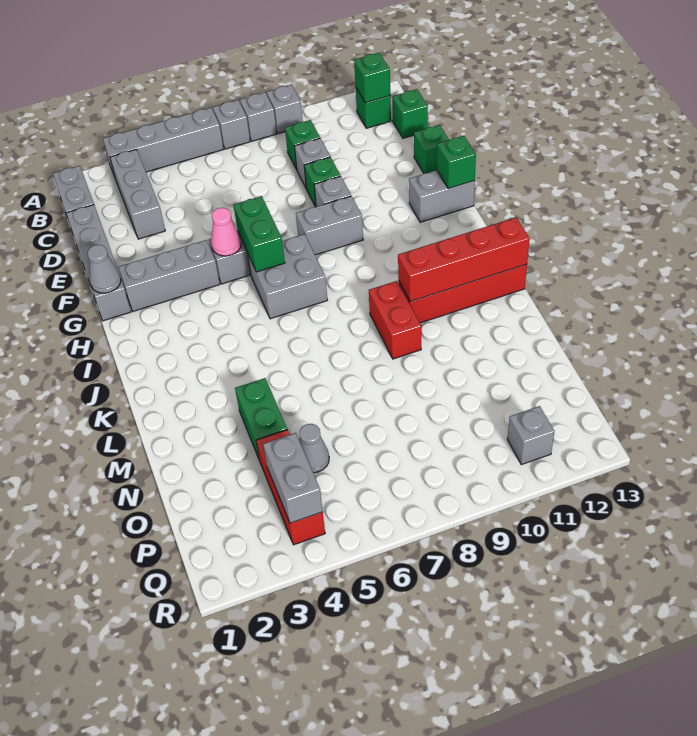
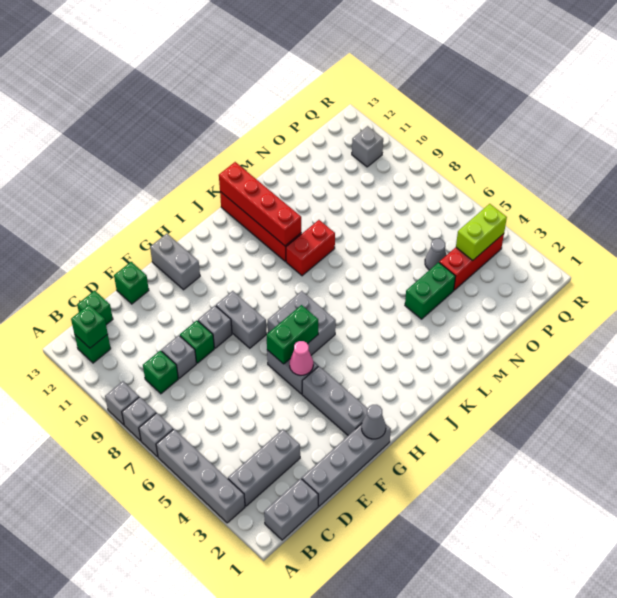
green 1x1 brick [437,136,476,189] -> none
grey 1x2 brick [263,433,323,523] -> lime 1x2 brick [456,204,507,261]

